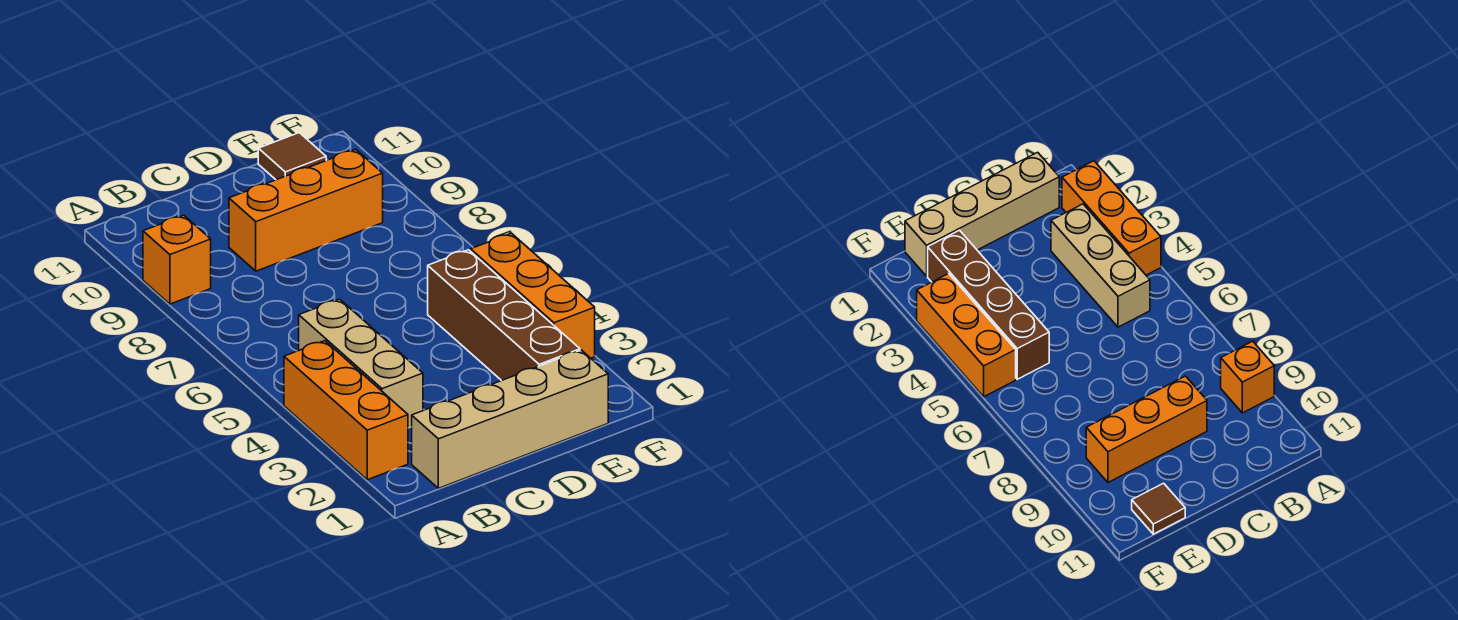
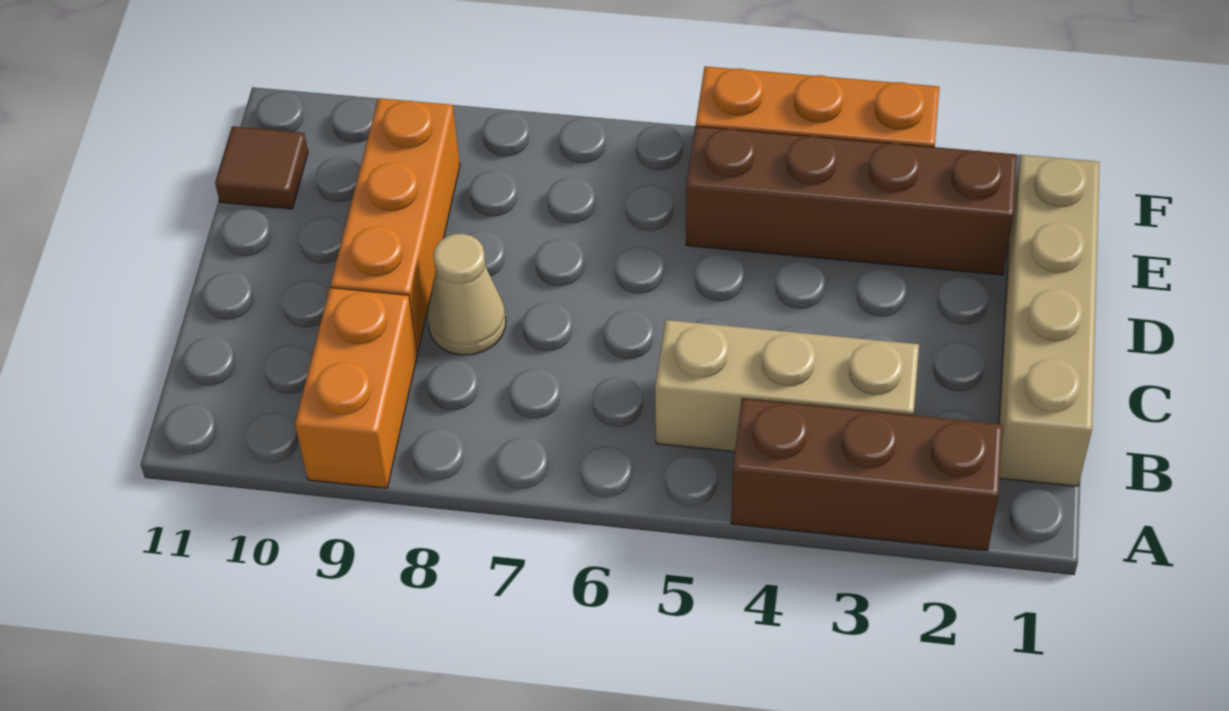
orange 1x3 brick [284,341,408,480] -> brown 1x3 brick [731,398,1003,551]
orange 1x1 brick [143,215,211,304] -> orange 1x2 brick [295,288,418,488]
none -> tan 1x1 cone [428,234,506,355]

